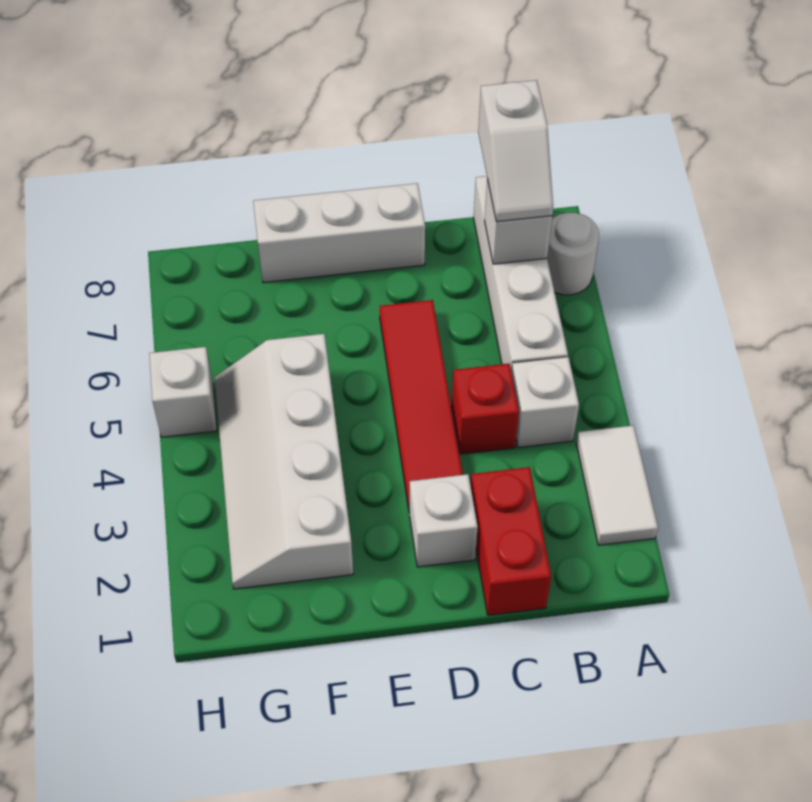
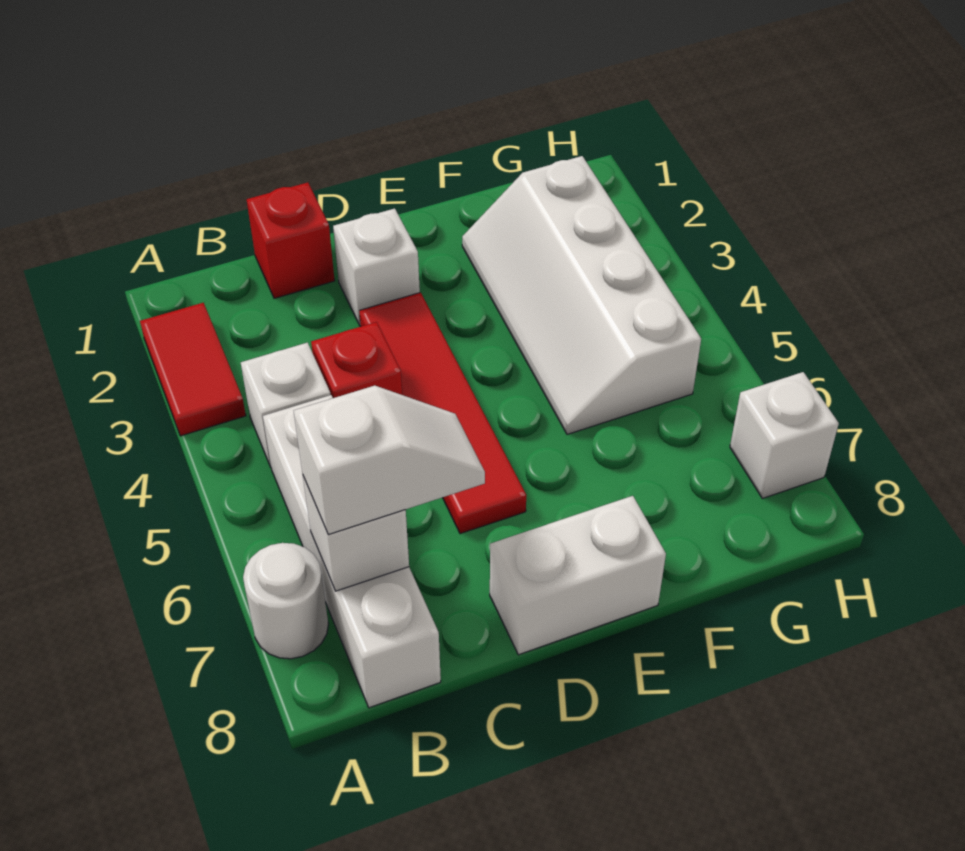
white 1x2 tile [576,425,658,545] -> red 1x2 tile [140,303,246,436]
white 1x2 slope [478,80,553,222] -> white 1x2 slope turned to [294,386,485,535]
red 1x2 brick [471,467,551,615] -> red 1x1 brick [247,182,335,298]
white 1x3 brick [253,183,425,283] -> white 1x2 brick [490,496,666,655]
white 2x4 slope [215,334,353,589] -> white 2x4 slope turned to [462,156,701,434]
white 1x1 brick [149,347,217,437] -> white 1x1 brick moved to [730,372,839,499]

